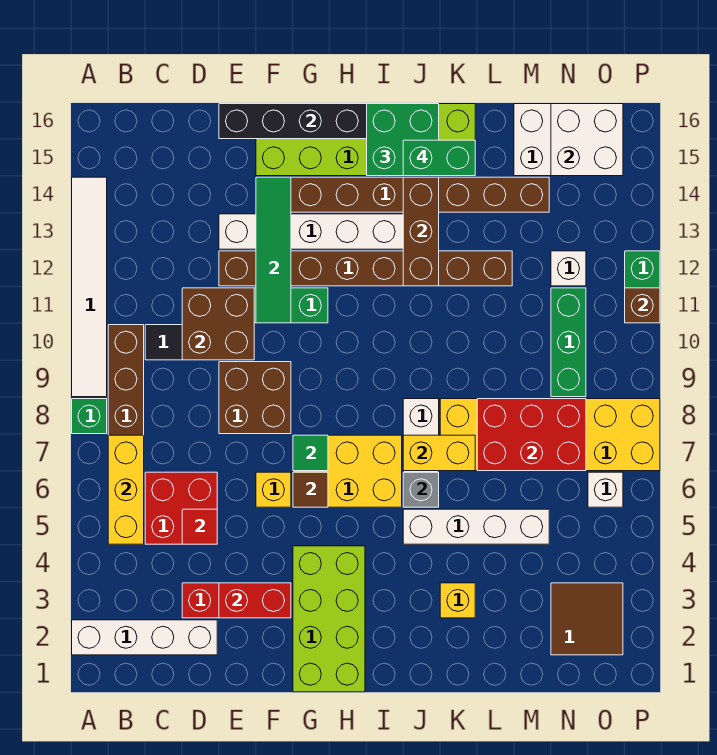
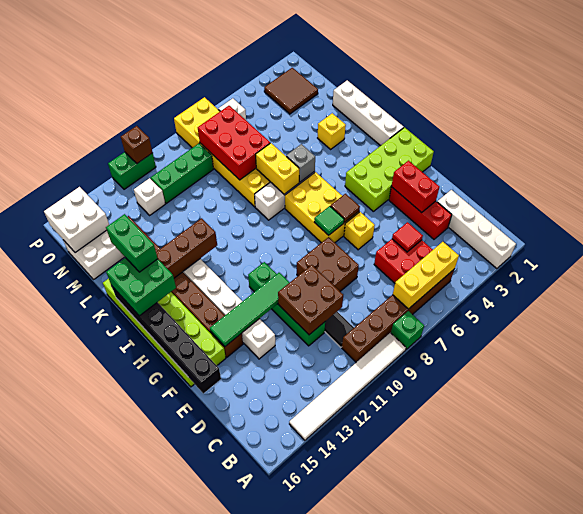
brown 1x8 brick [219,251,512,286] -> none
white 1x4 brick [403,509,549,544] -> white 1x4 brick moved to [333,80,404,146]

